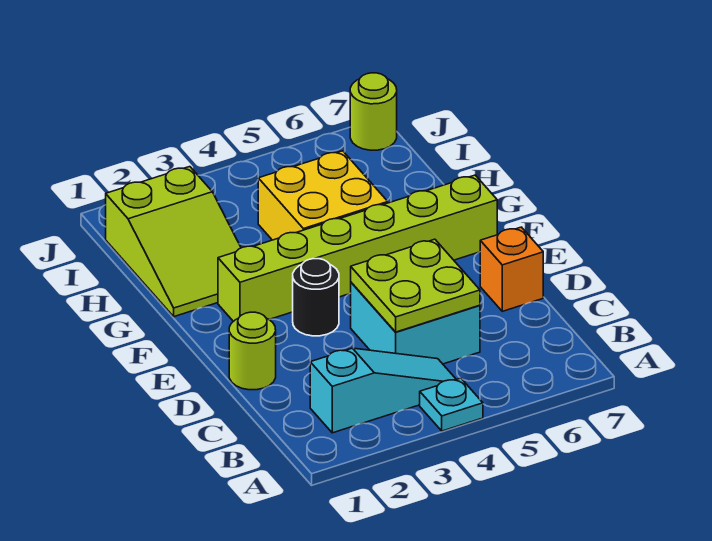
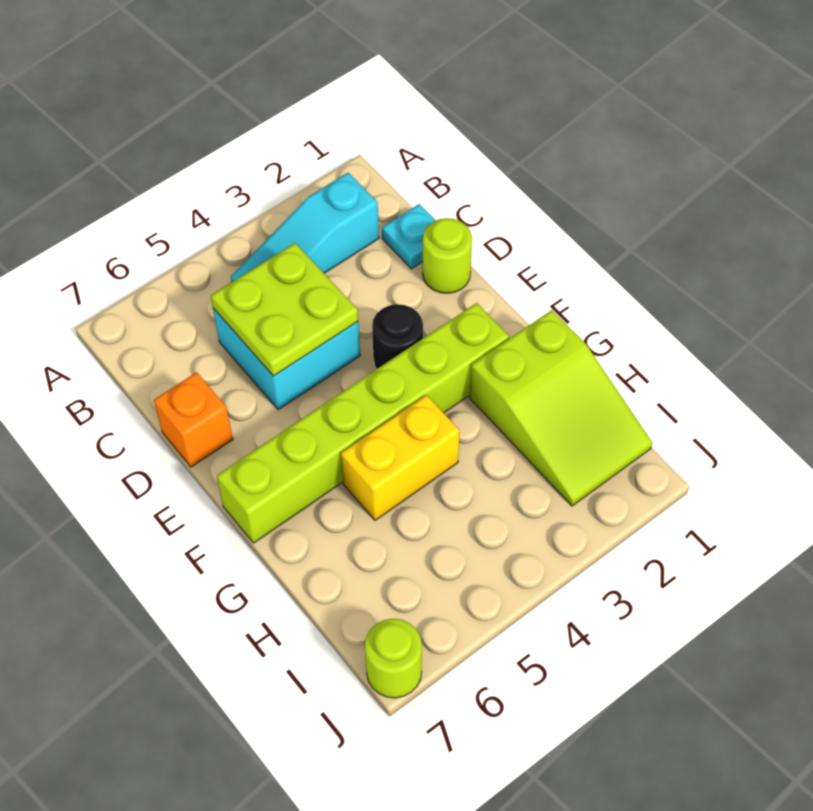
cyan 1x1 plate [420,378,483,431] -> cyan 1x1 plate moved to [382,204,436,269]
lime 2x3 slope [106,167,241,317] -> lime 2x3 slope turned to [470,310,652,506]
yellow 2x2 brick [258,151,388,240] -> yellow 1x2 brick [341,395,460,520]

